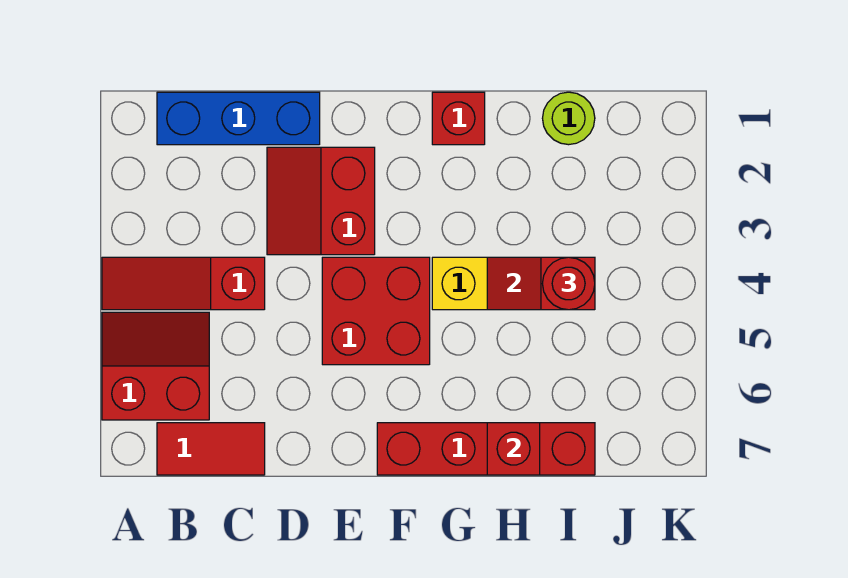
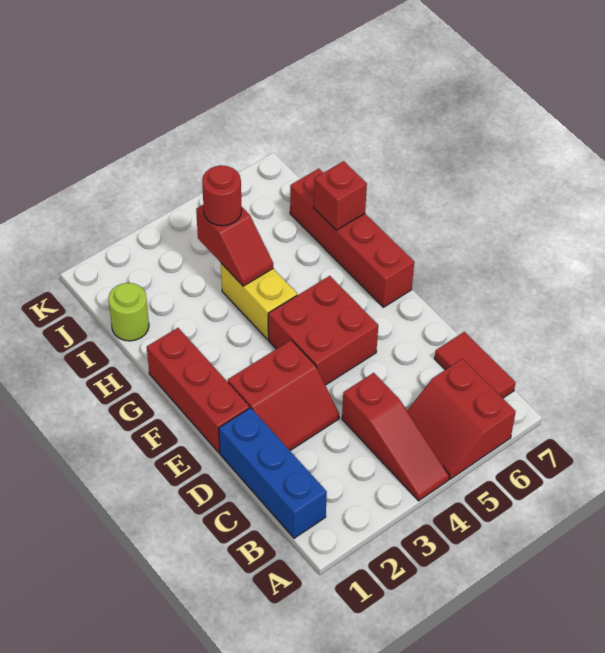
red 1x1 brick [432,92,485,145] -> red 1x3 brick [147,328,250,453]

